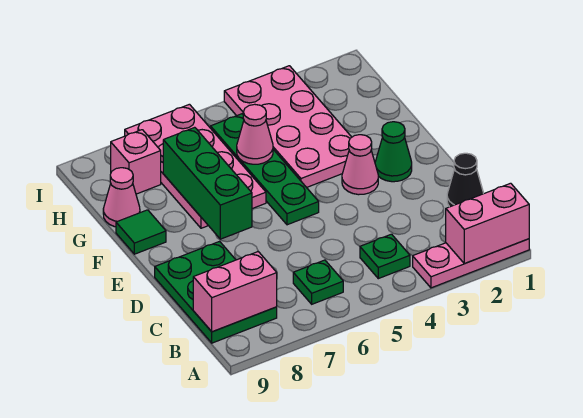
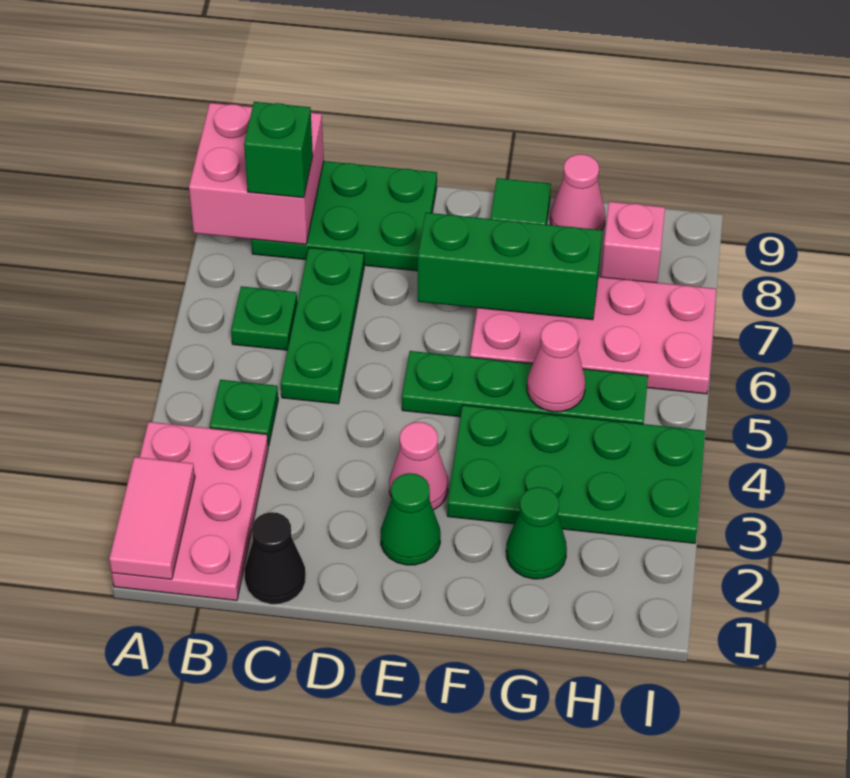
pink 1x3 plate [413,239,529,288] -> pink 2x3 plate [112,422,268,601]
pink 1x2 brick [446,183,529,264] -> pink 1x2 tile [109,457,195,579]
pink 1x2 brick [193,252,277,332] -> pink 2x2 brick [189,103,324,244]
none -> green 1x1 brick [244,102,313,198]
none -> green 1x3 plate [281,248,364,404]
pink 2x4 plate [224,66,352,187] -> green 2x4 plate [447,405,705,543]
none -> green 1x1 cone [506,487,567,579]

